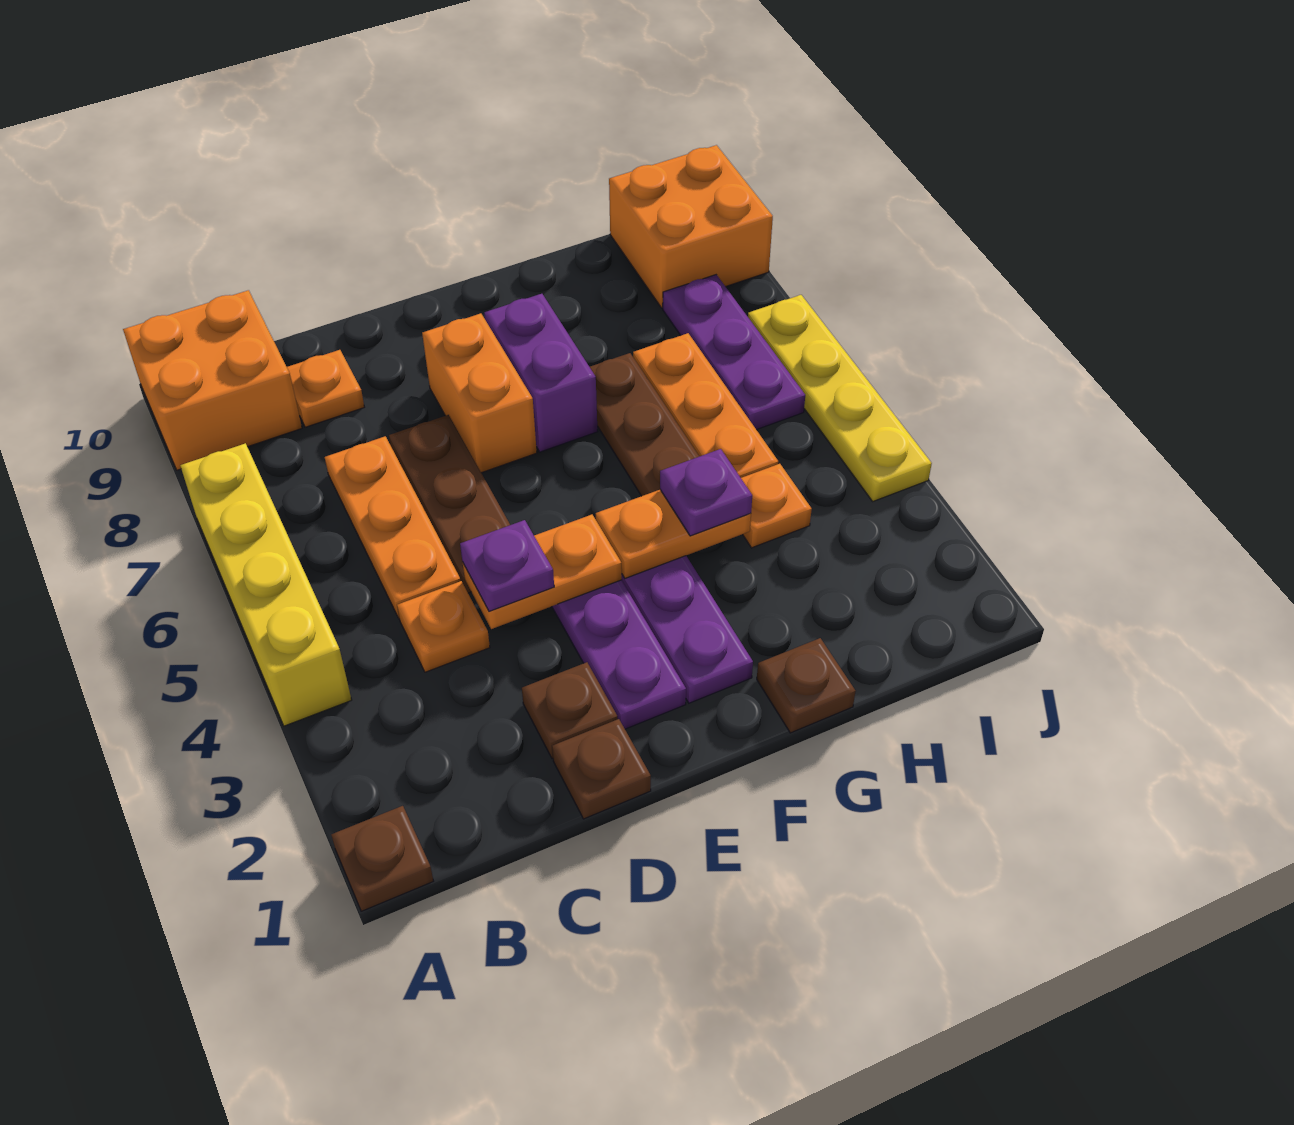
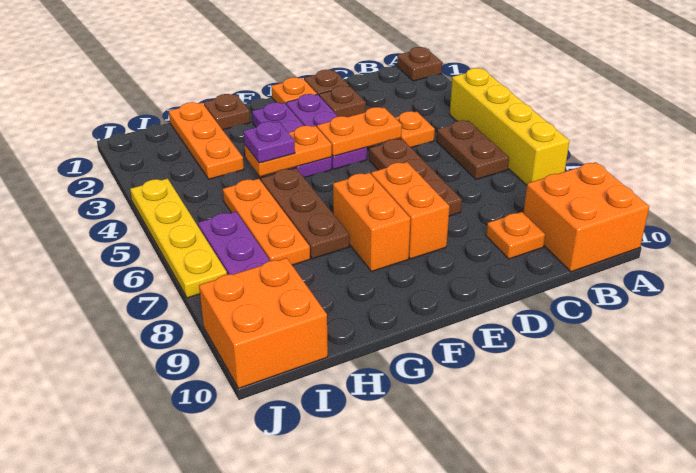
none -> brown 1x2 plate [436,120,509,180]
orange 1x3 plate [325,436,461,618] -> orange 1x3 plate moved to [169,102,244,179]
purple 1x1 plate [460,520,554,611] -> none
purple 1x2 brick [484,294,598,452] -> orange 1x2 brick [333,173,410,272]
orange 1x1 plate [741,464,812,548] -> orange 1x1 plate moved to [271,77,317,104]

